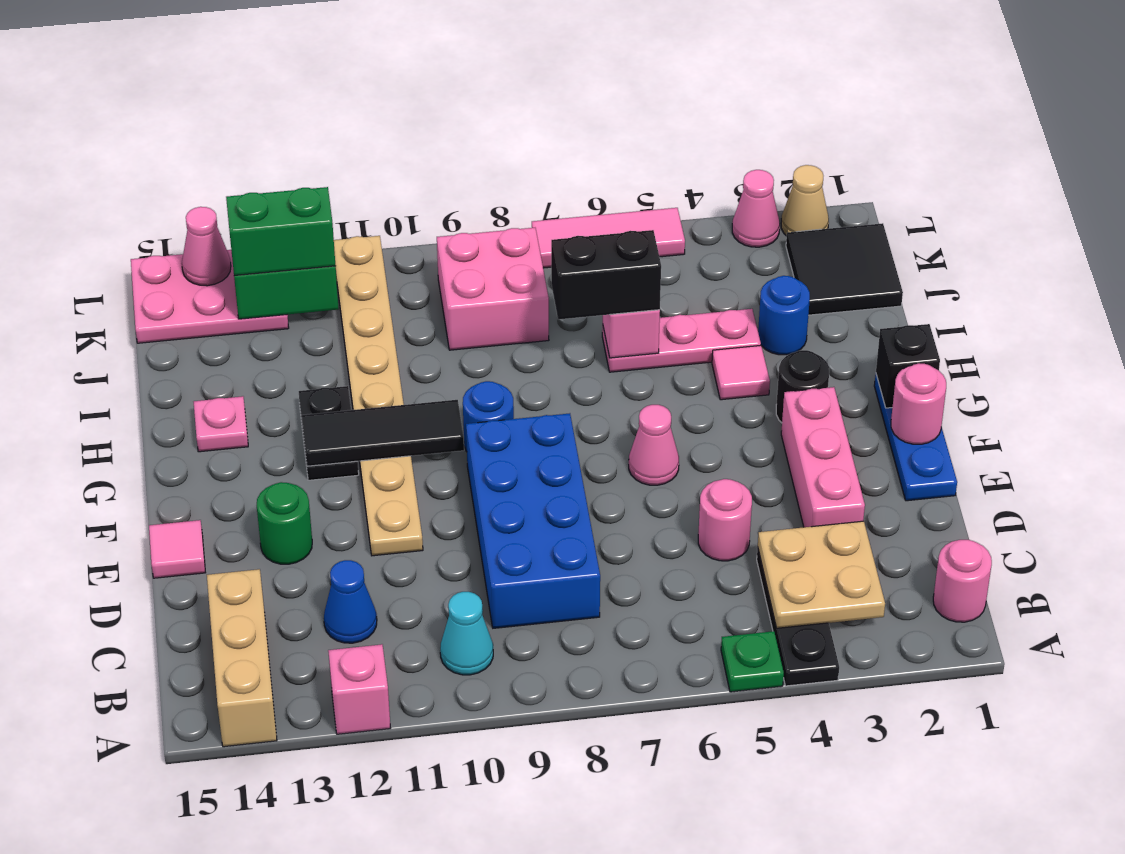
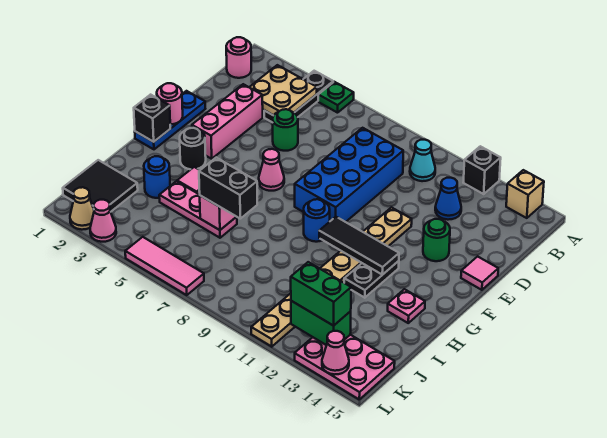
pink 1x1 brick [328,644,390,734] -> black 1x1 brick [463,146,501,194]
tan 1x3 brick [207,569,277,747] -> tan 1x1 brick [506,170,544,218]
pink 1x1 round brick [698,479,752,561] -> green 1x1 round brick [273,109,298,151]
pink 2x2 brick [437,228,549,350] -> none

